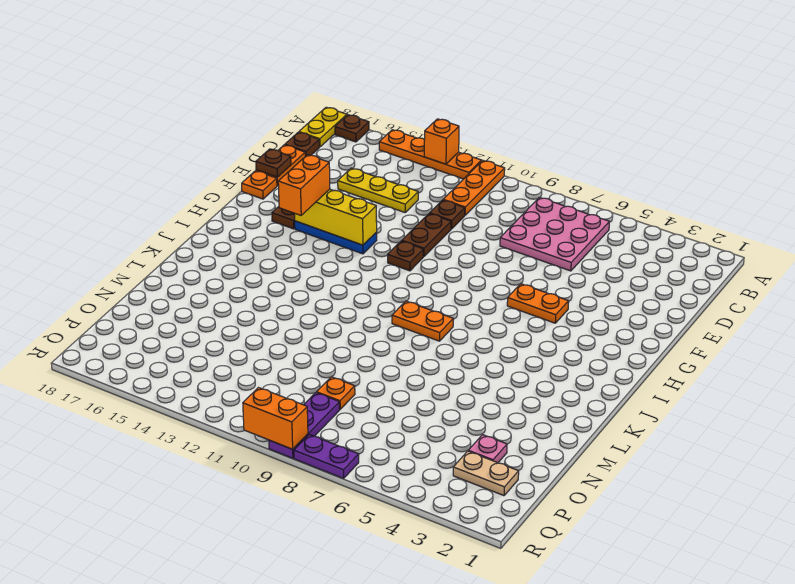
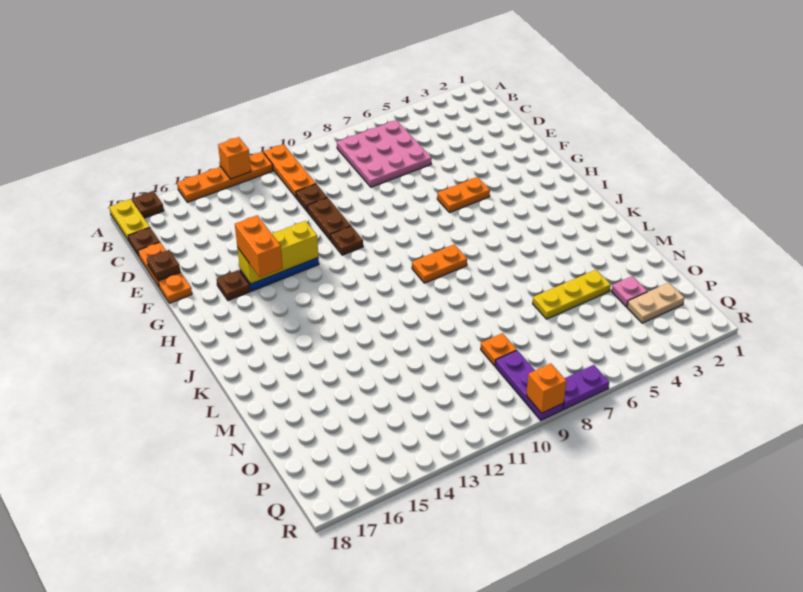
yellow 1x3 plate [338,168,418,212] -> yellow 1x3 plate moved to [533,270,611,319]
orange 1x2 brick [243,388,308,449] -> orange 1x1 brick [526,363,566,413]

